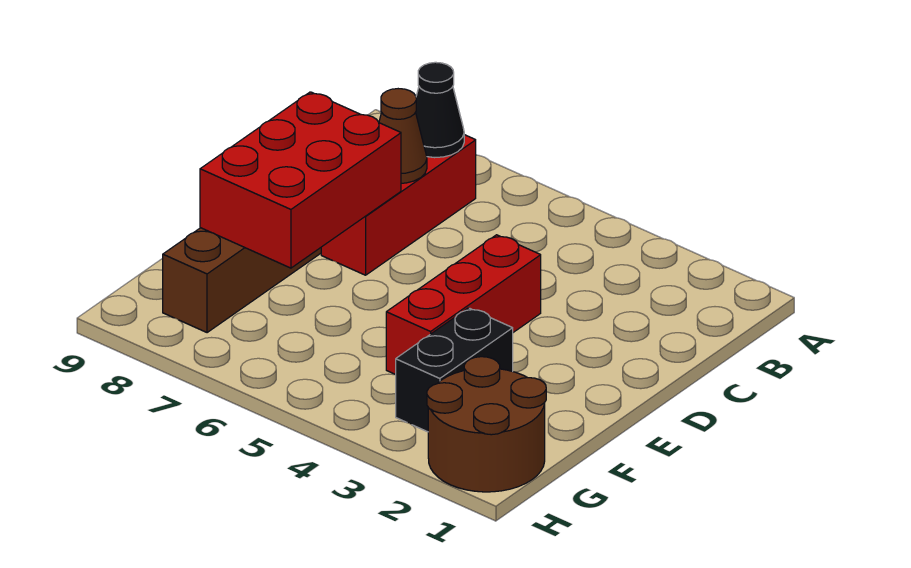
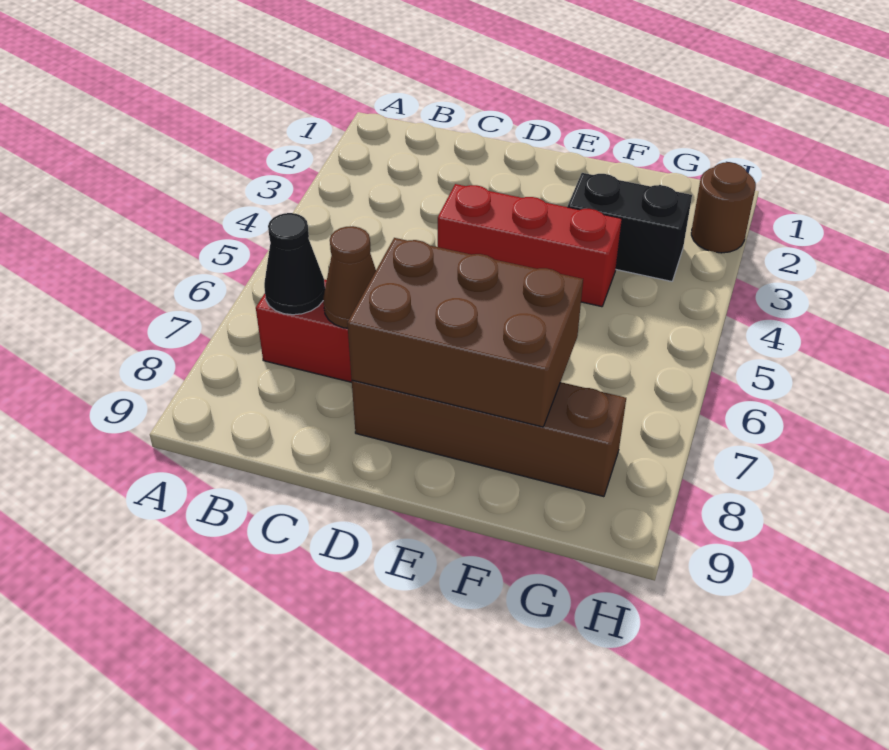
red 2x3 brick [200,92,401,268] -> brown 2x3 brick [347,238,583,427]
brown 2x2 round brick [427,357,546,492] -> brown 1x1 round brick [691,162,756,253]

